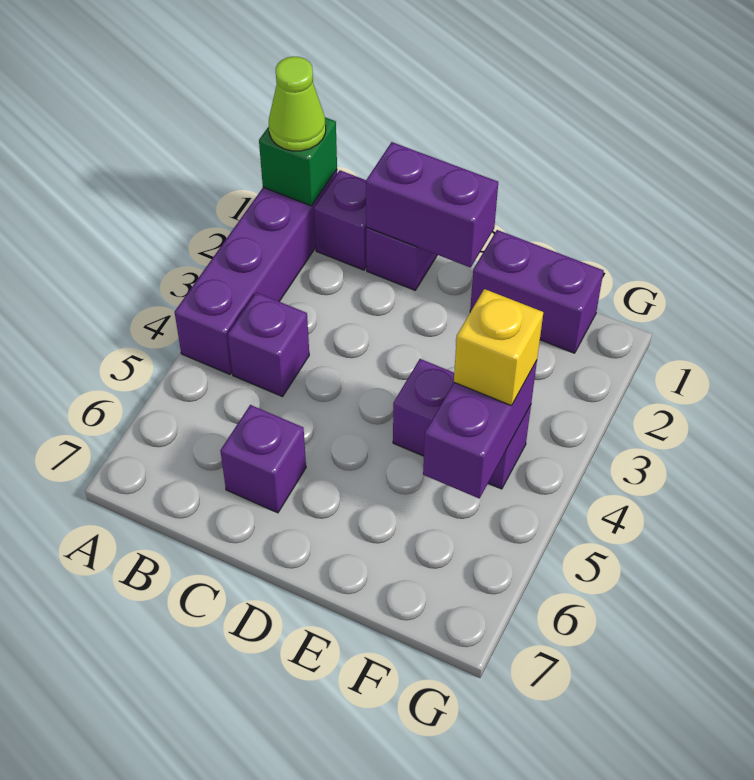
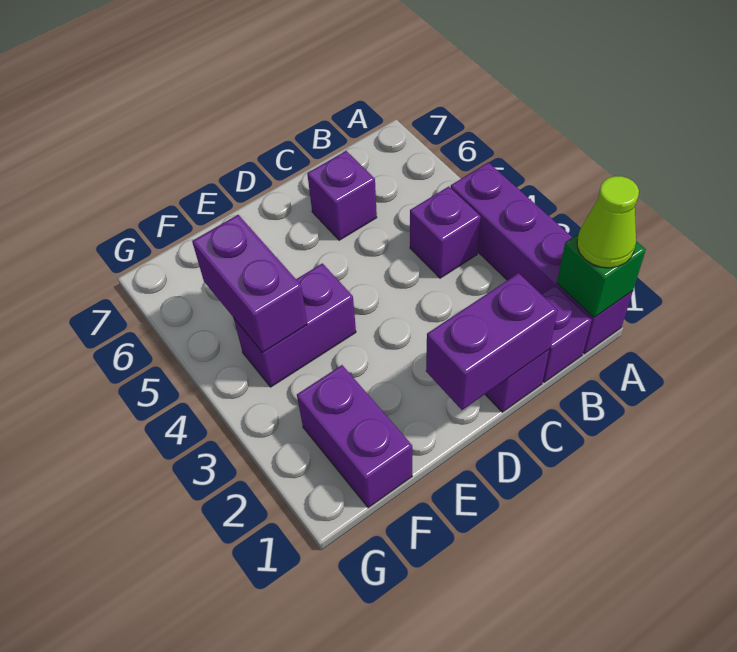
purple 1x2 brick [470,230,604,353] -> purple 1x2 brick turned to [297,365,412,508]
yellow 1x1 brick [454,289,543,406] -> none

